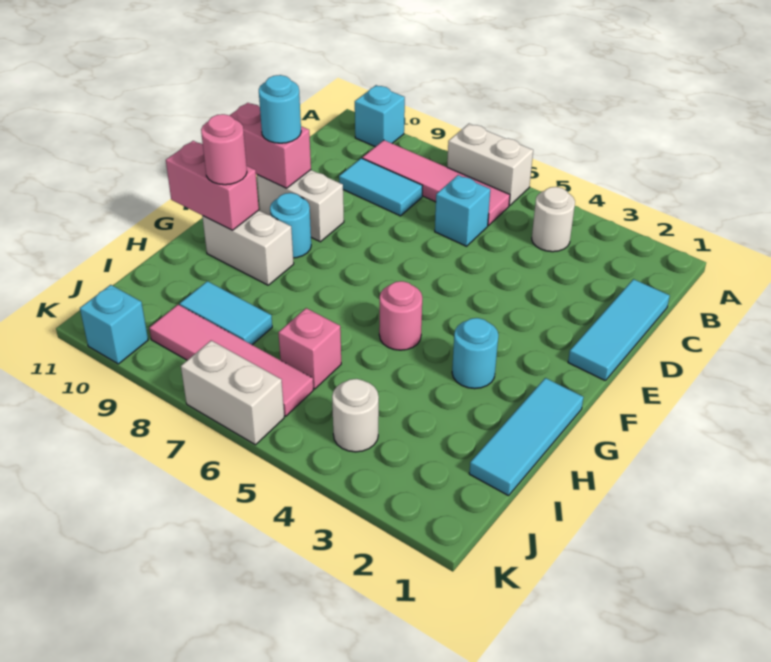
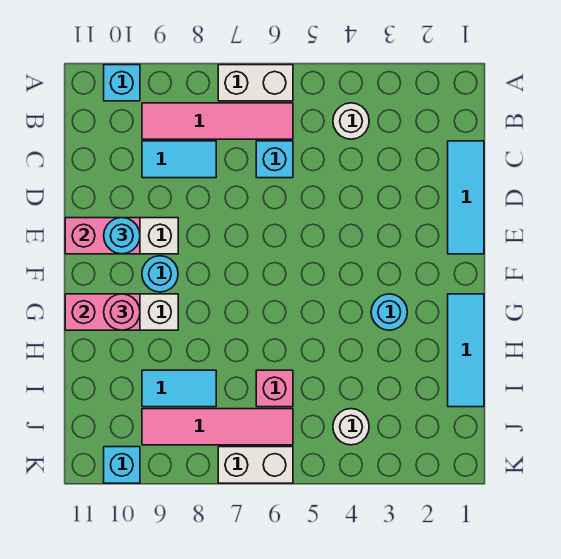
pink 1x1 round brick [379,281,422,350] -> none

